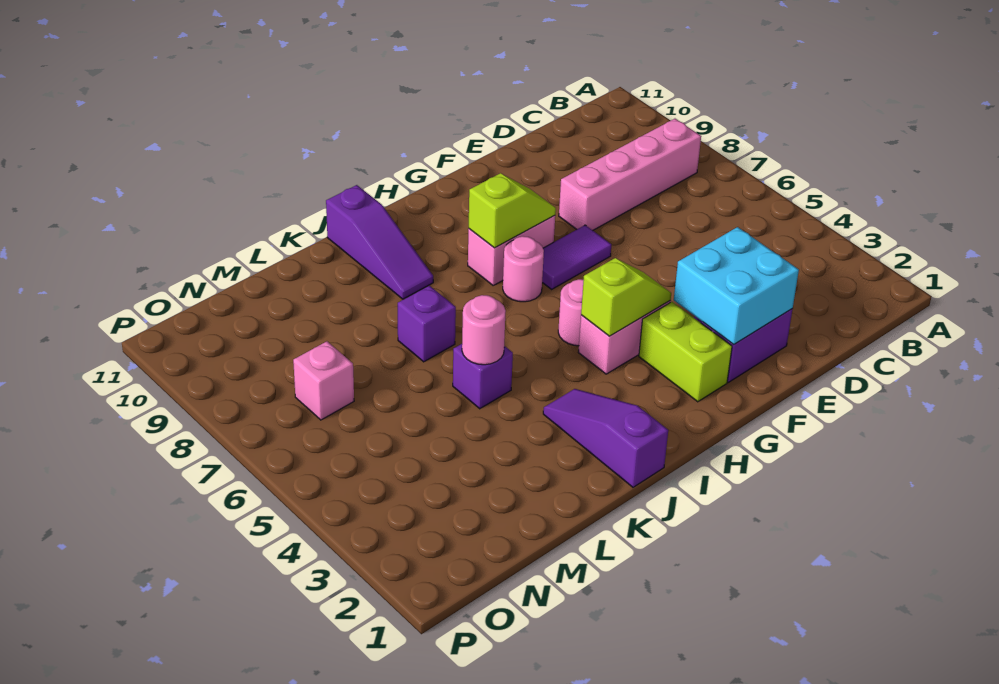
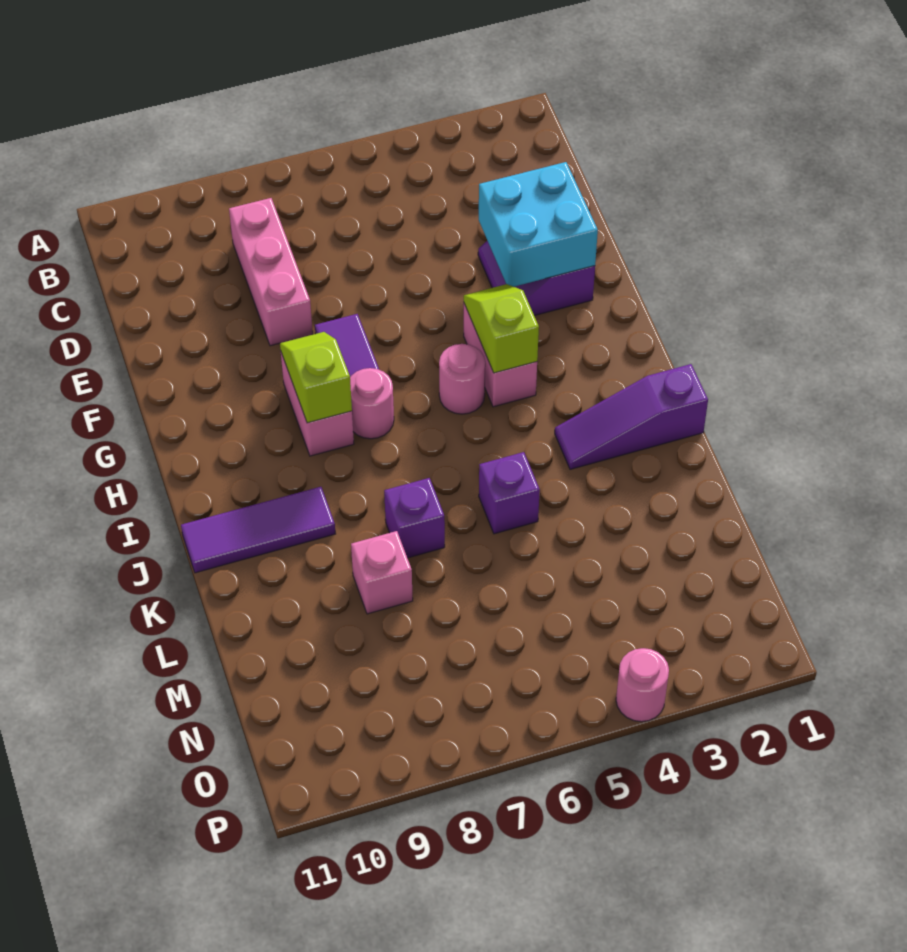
pink 1x4 brick [559,119,701,230] -> pink 1x3 brick [229,198,313,346]
lime 1x2 brick [639,302,732,402] -> none
purple 1x3 slope [326,185,433,299] -> purple 1x3 tile [181,487,336,573]
pink 1x1 round brick [462,295,506,365] -> pink 1x1 round brick moved to [616,648,669,722]
pink 1x1 brick [293,341,354,420] -> pink 1x1 brick moved to [351,531,413,614]

